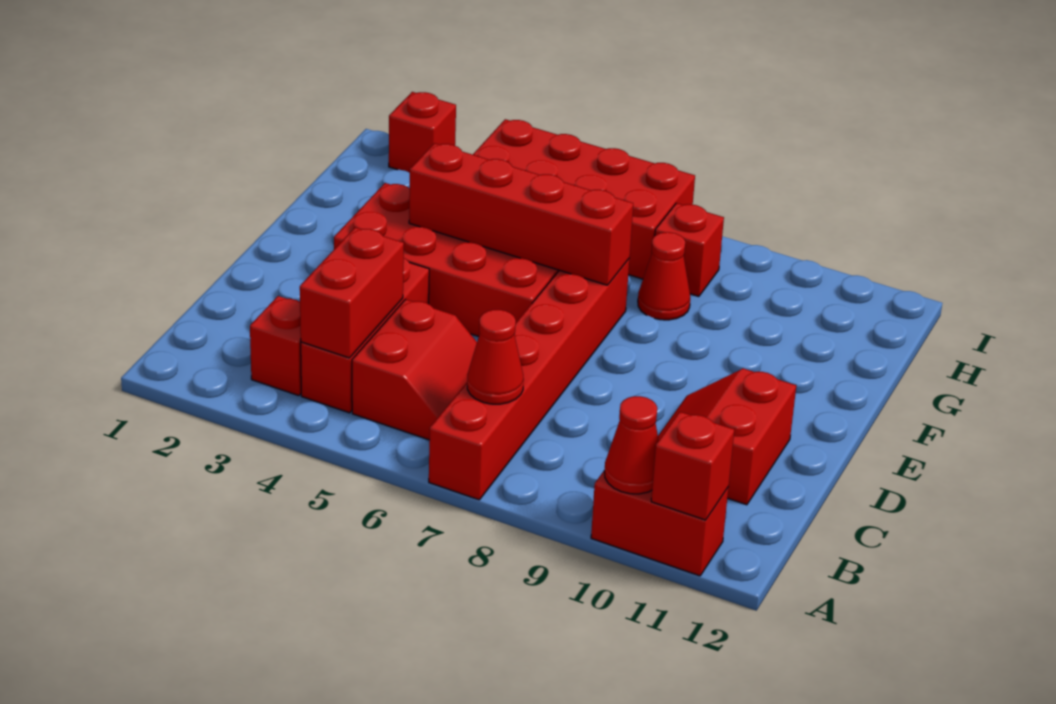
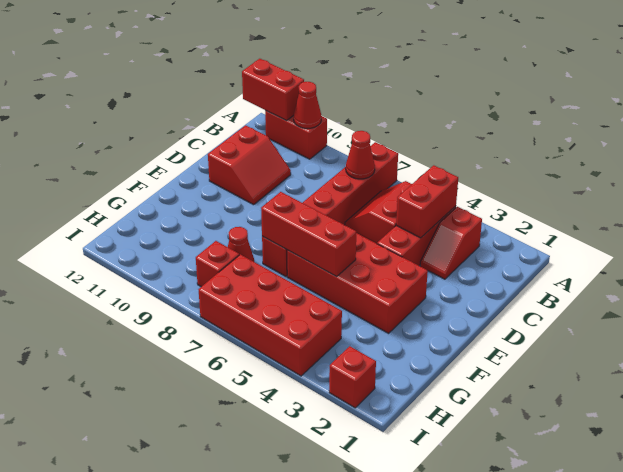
red 1x1 brick [651,412,734,520] -> red 1x2 brick [242,59,304,121]
red 1x4 brick [409,143,633,285] -> red 1x3 brick [261,192,356,277]

